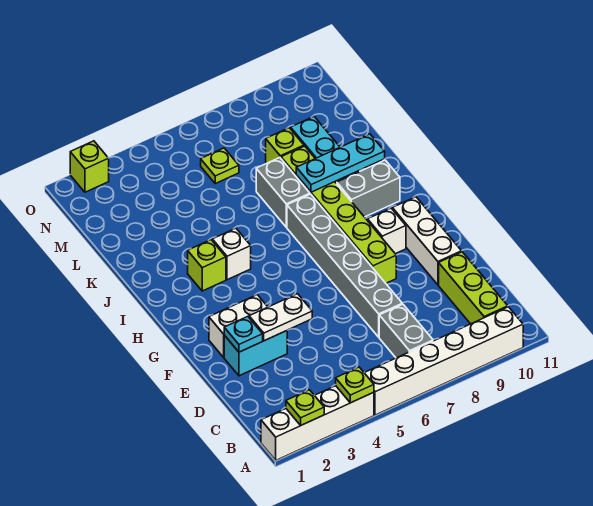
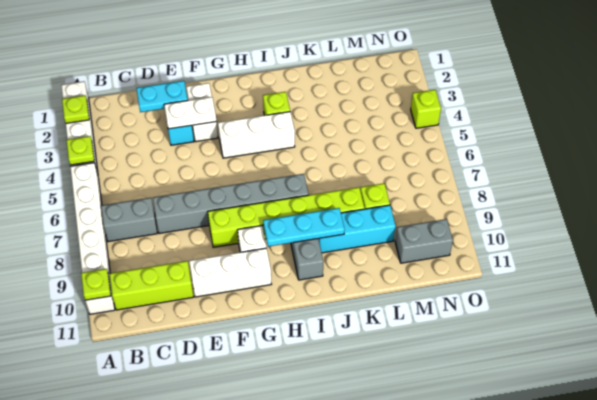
cyan 1x1 plate [224,317,263,352] -> cyan 1x2 plate [136,81,188,112]
white 1x2 plate [249,294,312,341] -> white 1x2 plate turned to [164,97,216,129]
white 1x1 brick [212,228,251,280] -> white 1x3 brick [218,112,295,158]
grey 1x2 brick [256,158,310,227] -> grey 1x2 brick moved to [395,219,453,263]
cyan 1x3 plate [296,134,385,192] -> cyan 1x3 plate turned to [263,208,345,247]
lime 1x1 plate [201,148,239,183] -> lime 1x1 plate moved to [81,269,111,300]
lime 1x1 brick [70,141,109,192] -> lime 1x1 brick moved to [411,90,441,128]

